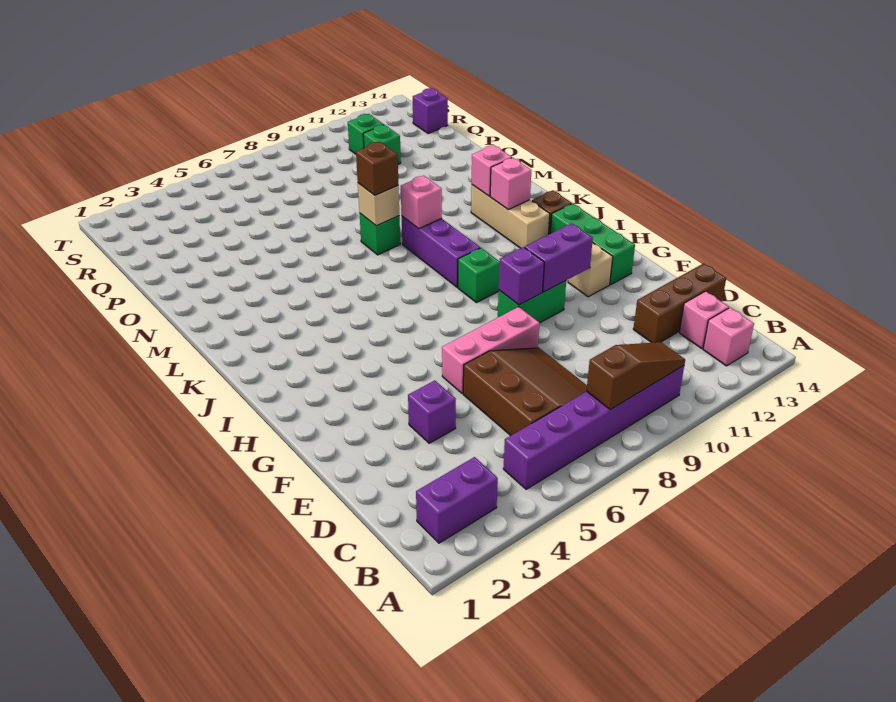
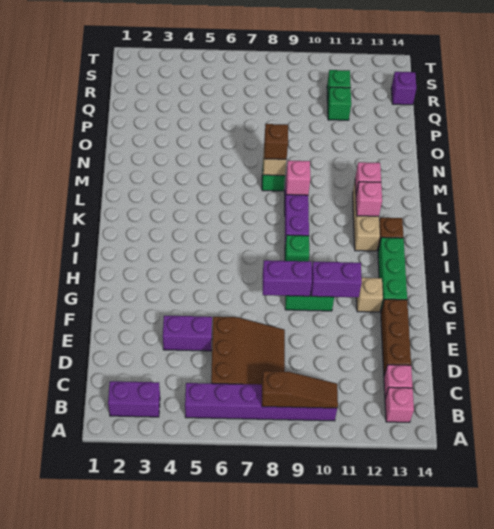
brown 1x3 brick [633,263,726,343] -> brown 1x3 brick turned to [381,299,411,375]
purple 1x1 brick [408,380,456,443] -> purple 1x2 brick [163,316,212,351]
pink 1x3 brick [442,307,540,394] -> none
purple 1x1 brick [499,247,544,305] -> purple 1x2 brick [263,260,312,296]

